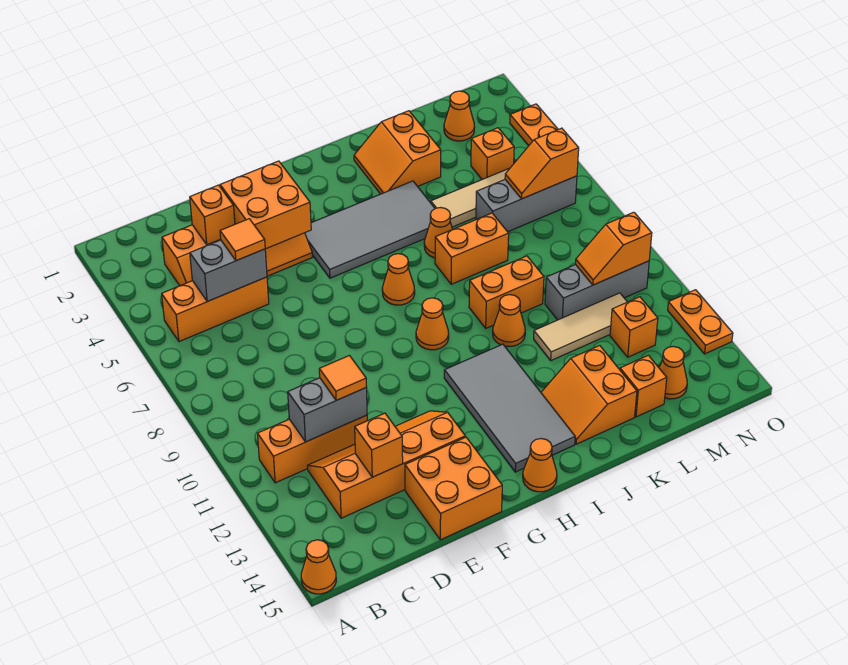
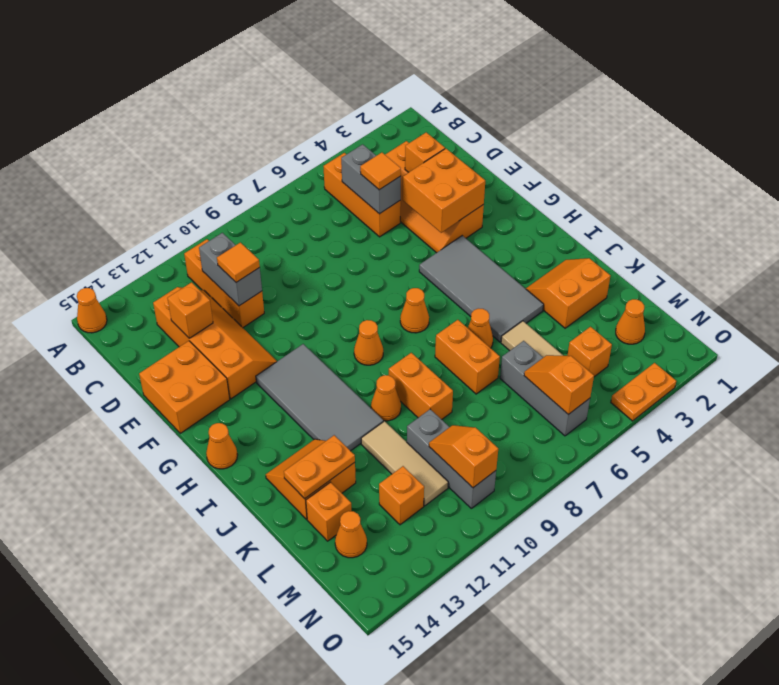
grey 2x4 tile [444,344,575,472] -> grey 2x4 tile turned to [256,344,383,451]
orange 1x2 plate [668,290,733,354] -> orange 1x2 plate moved to [284,435,355,499]

